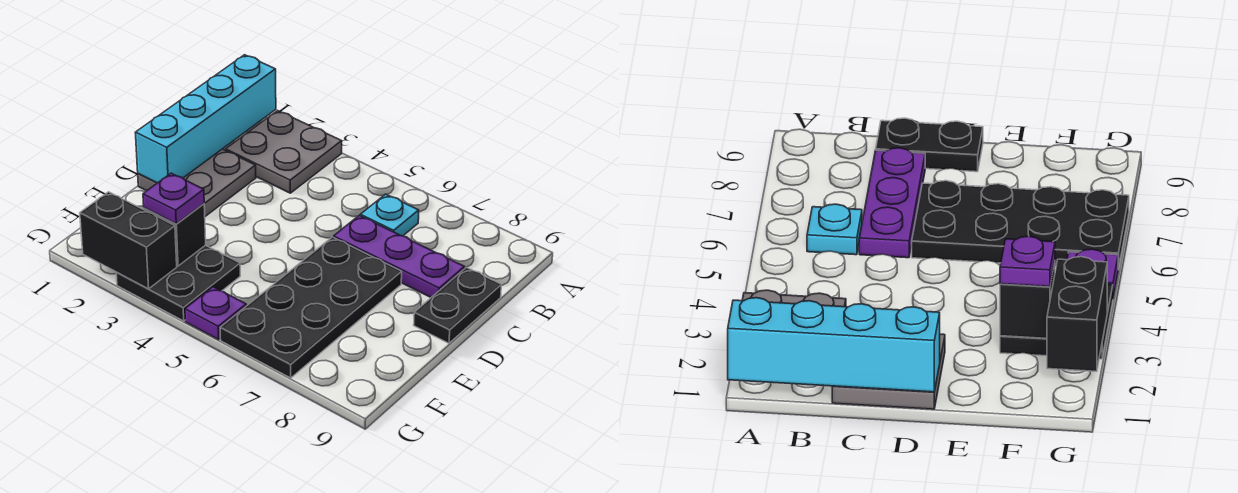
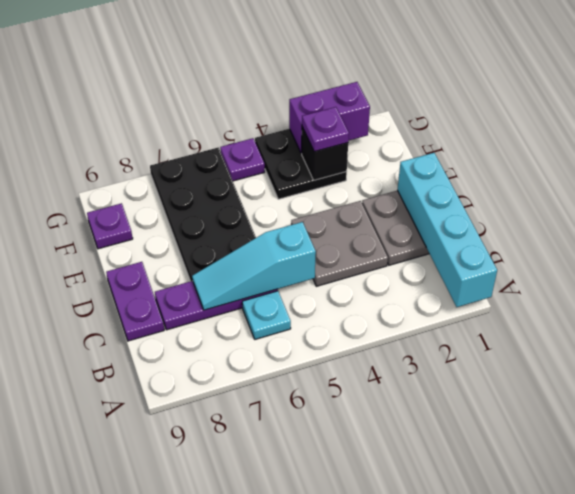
grey 2x2 plate [226,111,342,193] -> grey 2x2 plate moved to [291,201,388,286]
none -> cyan 1x3 slope [192,222,316,310]
black 1x2 plate [414,267,501,343] -> purple 1x2 plate [106,262,164,341]
none -> purple 1x1 plate [87,203,133,249]
black 1x2 brick [80,192,177,289] -> purple 1x2 brick [289,82,370,153]

